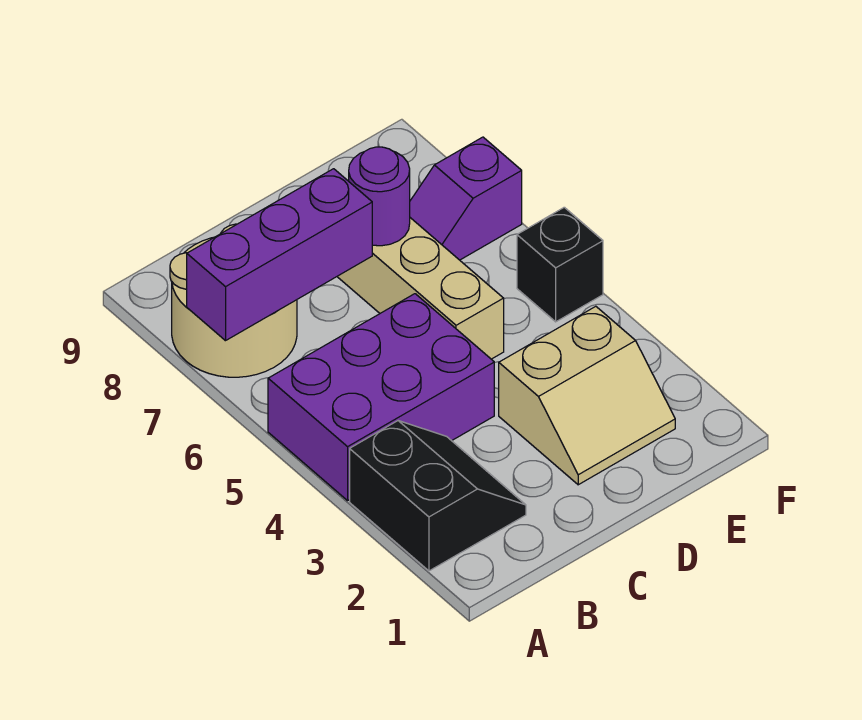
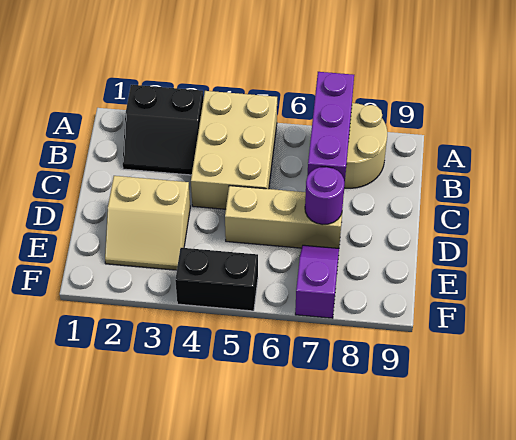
purple 2x3 brick [268,294,494,501] -> tan 2x3 brick [191,91,277,209]
tan 2x2 slope [499,306,675,485] -> tan 2x2 slope turned to [105,176,190,270]
black 1x1 brick [517,207,603,322] -> black 1x2 brick [175,248,258,311]

